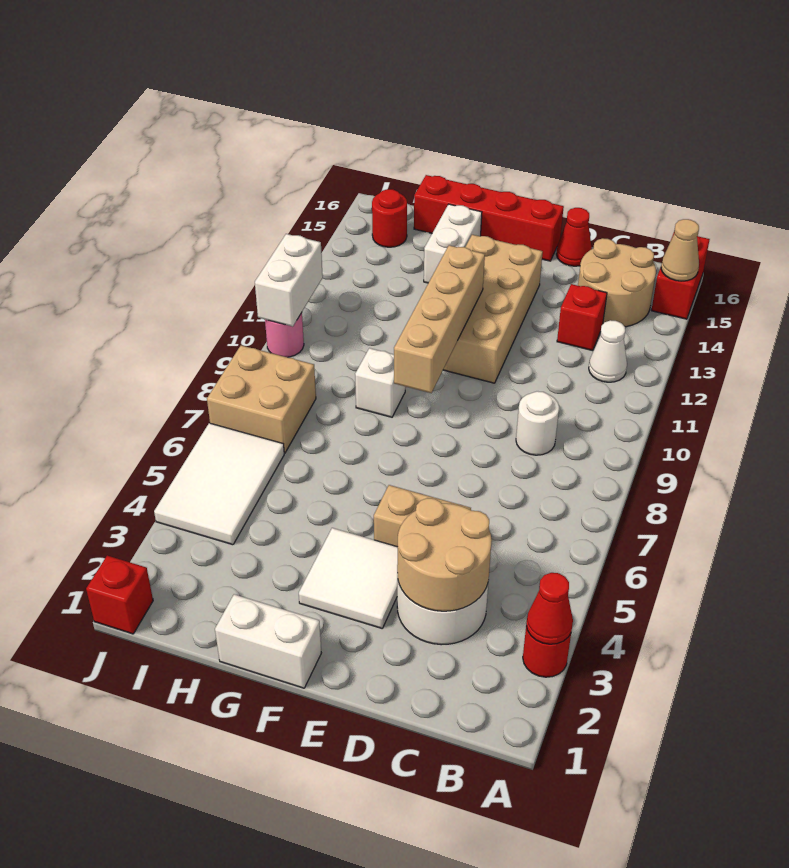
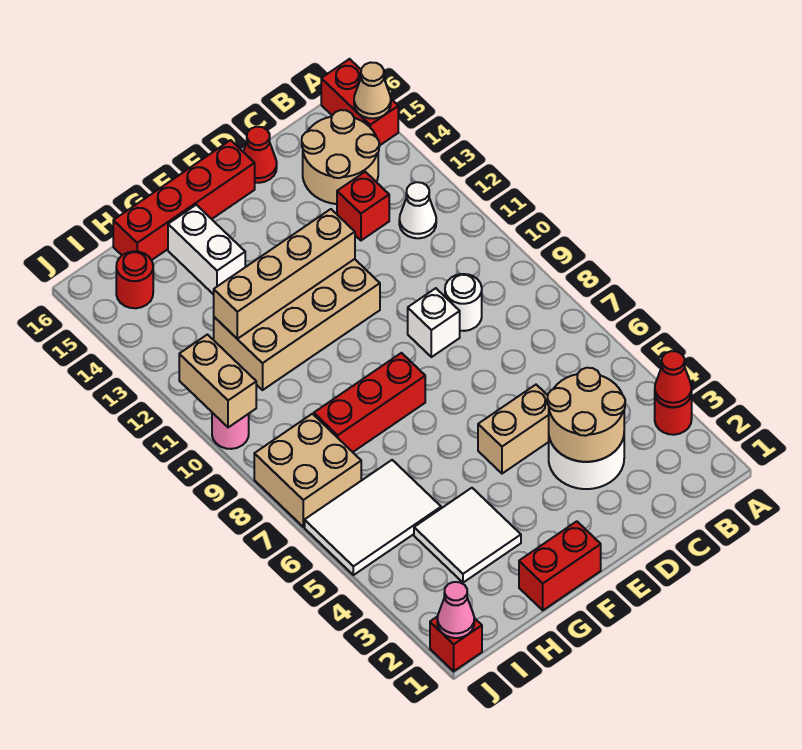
white 2x2 tile [299,528,398,628] -> white 2x2 tile moved to [414,488,521,583]
tan 2x4 brick [443,235,543,383] -> tan 2x4 brick turned to [214,259,380,390]
white 1x2 brick [215,594,321,688] -> red 1x2 brick [519,521,601,610]
none -> red 1x3 brick [314,353,425,452]
tan 1x4 brick [394,245,485,393] -> tan 1x4 brick turned to [214,209,355,339]
white 1x1 brick [355,348,406,417] -> white 1x1 brick moved to [408,288,460,357]
white 2x3 tile [154,423,284,545] -> white 2x3 tile turned to [305,460,441,575]
none -> pink 1x1 cone [437,582,474,638]
white 1x2 brick [255,234,323,327] -> tan 1x2 brick [179,335,256,427]

